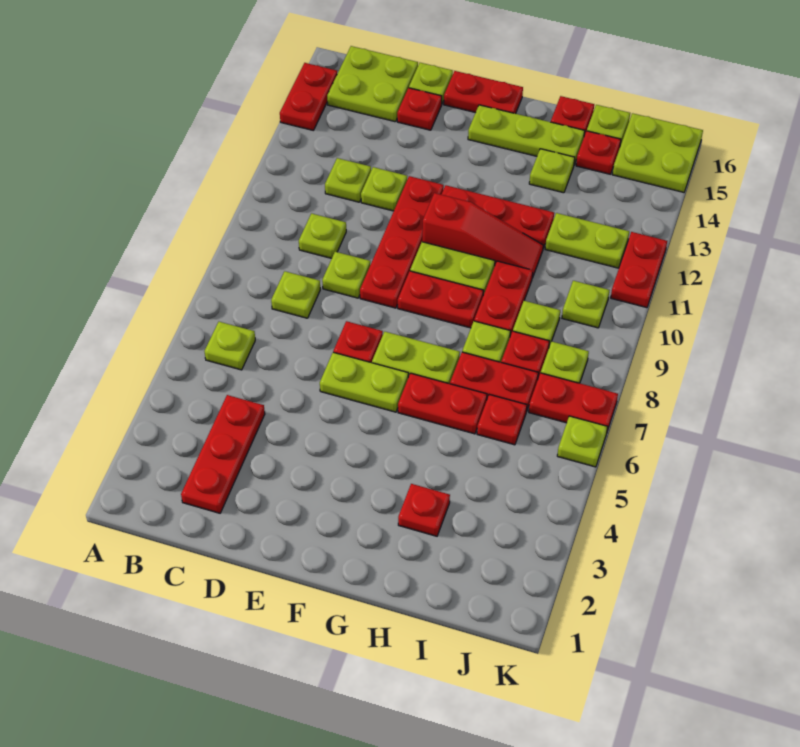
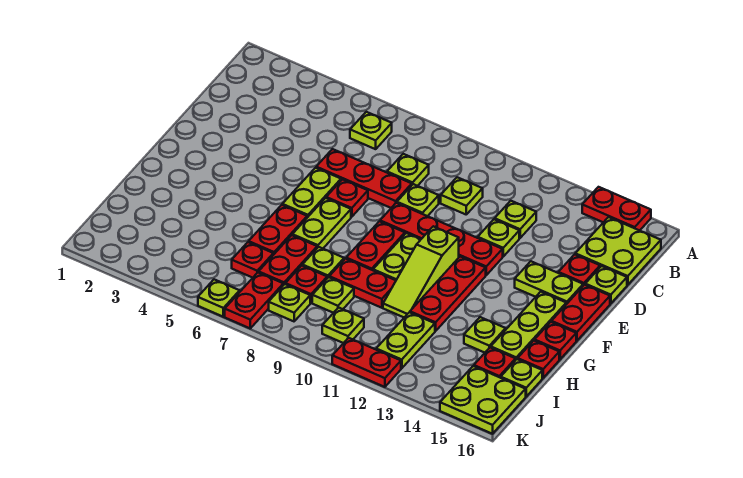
red 1x3 plate [181,395,265,513] -> red 1x3 plate moved to [316,149,412,208]
none -> lime 1x2 plate [515,261,583,304]
red 1x3 slope [422,193,543,278] -> lime 1x3 slope [383,226,459,317]
red 1x1 plate [398,484,450,536] -> red 1x1 plate moved to [535,322,576,359]

